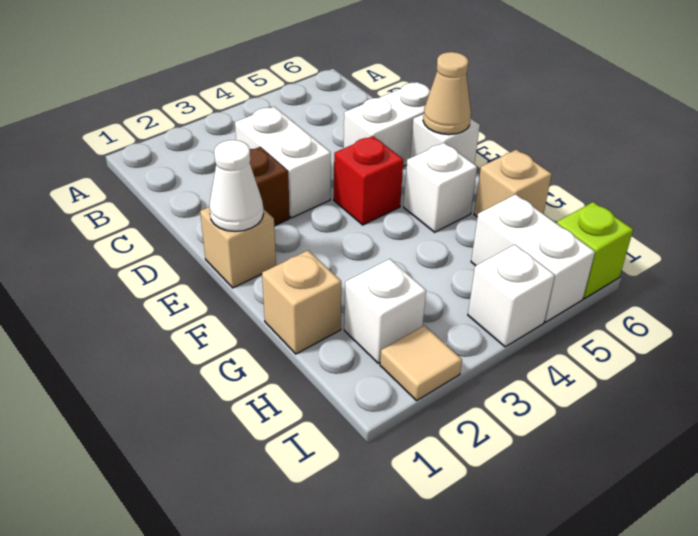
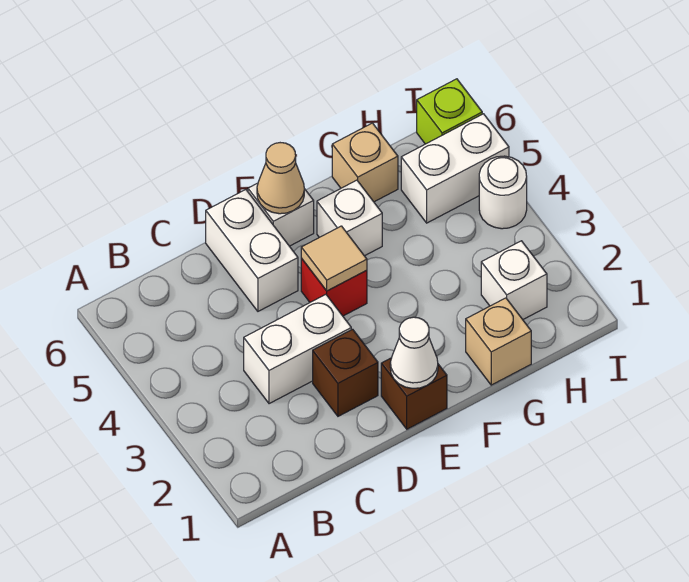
tan 1x1 brick [200,207,276,288] -> brown 1x1 brick [381,358,447,429]
tan 1x1 tile [380,326,462,401] -> tan 1x1 tile moved to [301,226,367,291]
white 1x1 brick [468,245,555,347] -> white 1x1 round brick [479,156,527,229]

